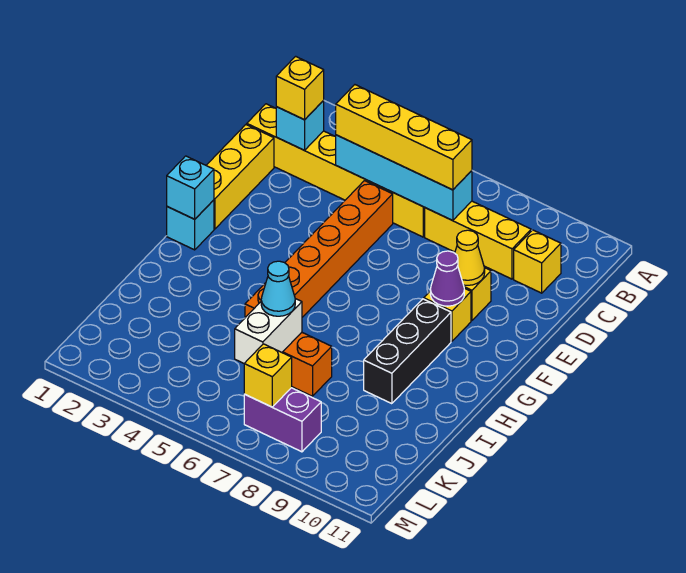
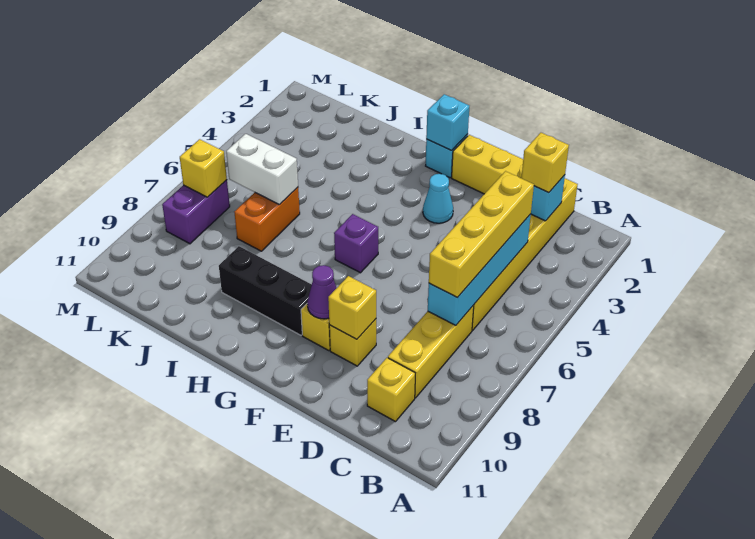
orange 1x6 brick [245,181,393,318] -> none
yellow 1x1 cone [455,230,485,285] -> yellow 1x1 brick [328,276,376,339]
none -> purple 1x1 brick [334,214,378,273]
cyan 1x1 cone [261,261,295,316] -> cyan 1x1 cone moved to [423,174,453,223]

